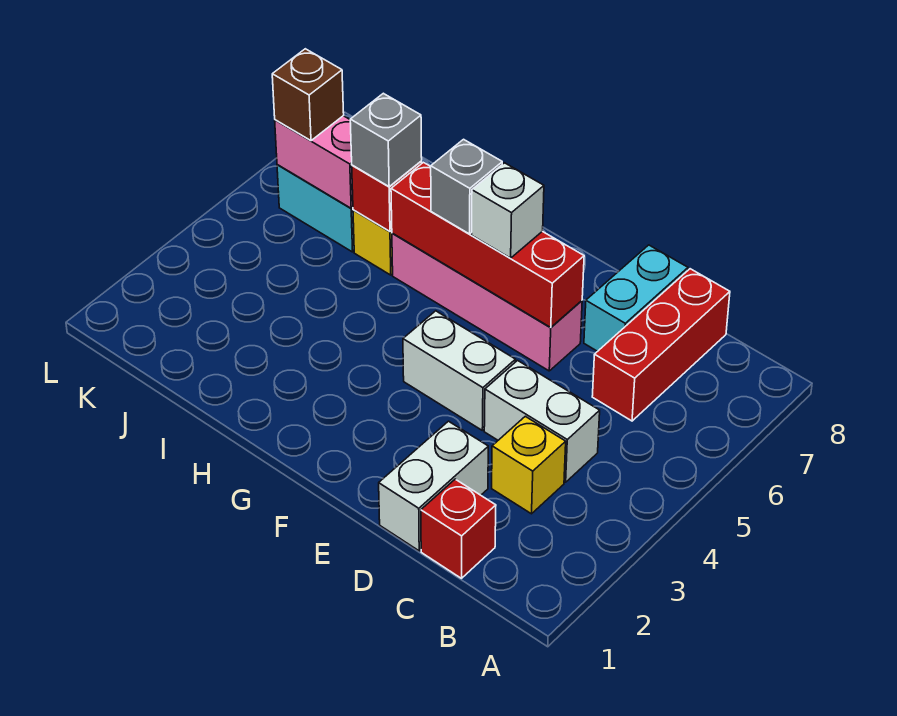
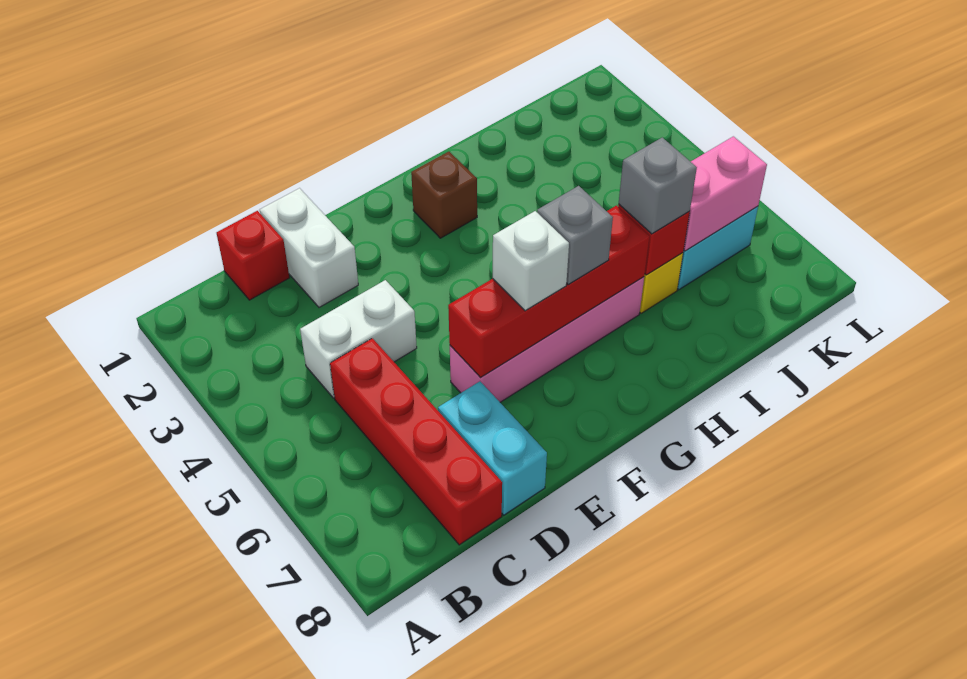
yellow 1x1 brick [492,416,566,514] -> none
red 1x3 brick [592,269,730,421] -> red 1x4 brick [330,338,502,545]
white 1x2 brick [403,311,516,430] -> none
brown 1x1 brick [272,49,344,141] -> brown 1x1 brick moved to [411,152,477,238]

